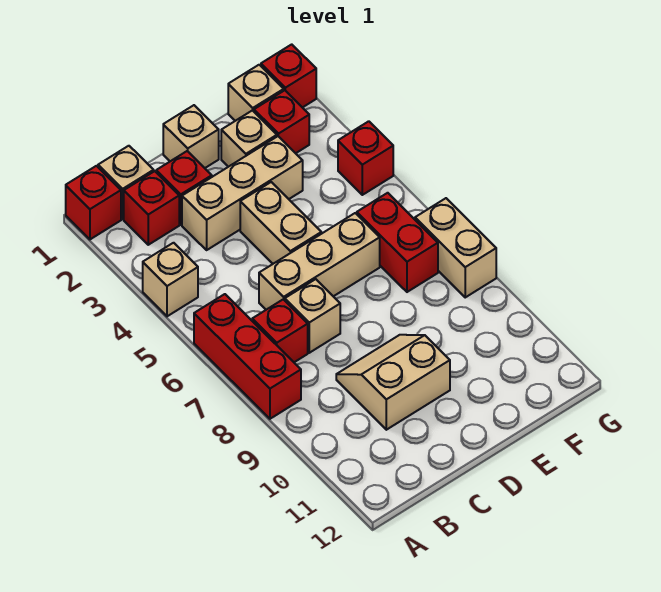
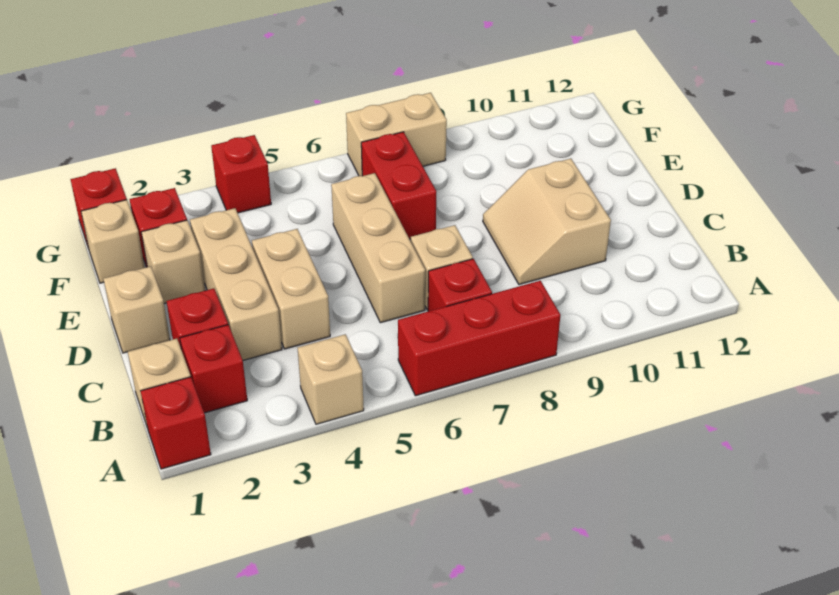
tan 1x2 brick [240,182,321,264] -> tan 1x2 brick turned to [252,229,330,349]
red 1x2 brick [357,193,438,292] -> red 1x2 brick turned to [361,132,436,239]

